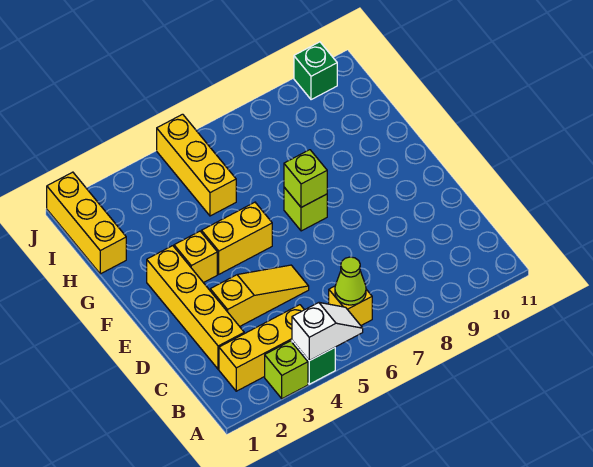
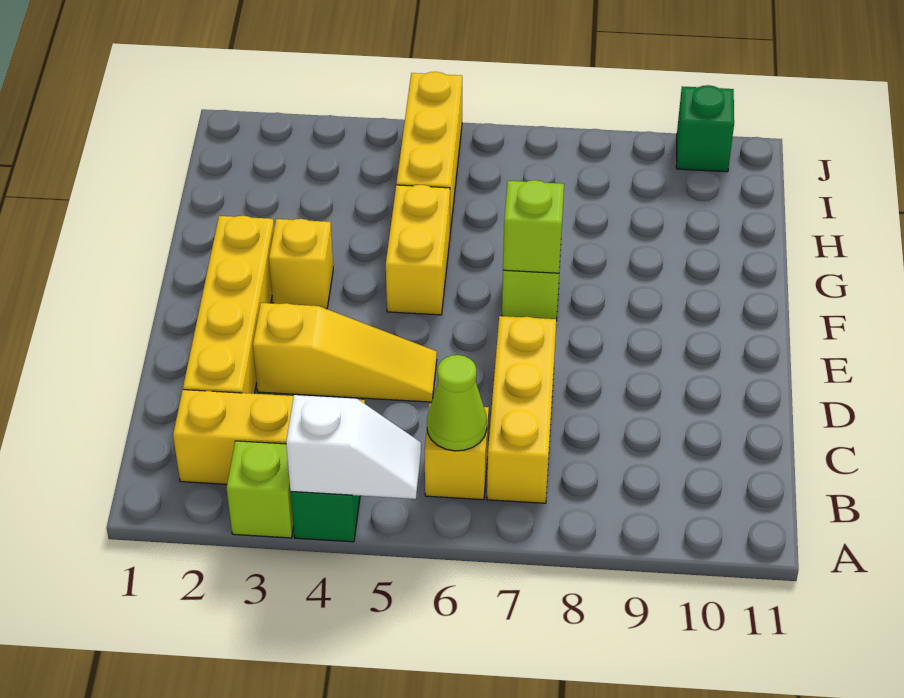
yellow 1x2 brick [202,202,272,274] -> yellow 1x2 brick turned to [386,185,450,315]
yellow 1x3 brick [47,172,126,274] -> yellow 1x3 brick moved to [487,316,556,503]

